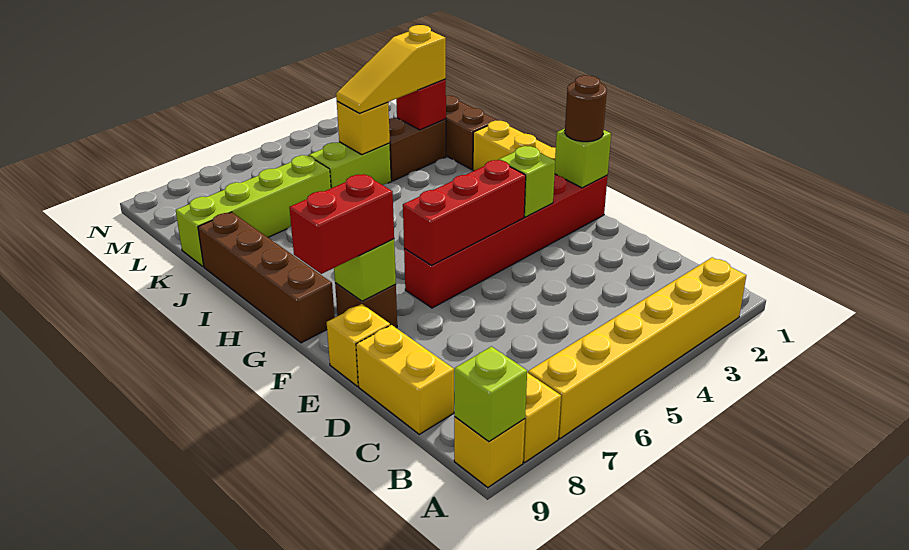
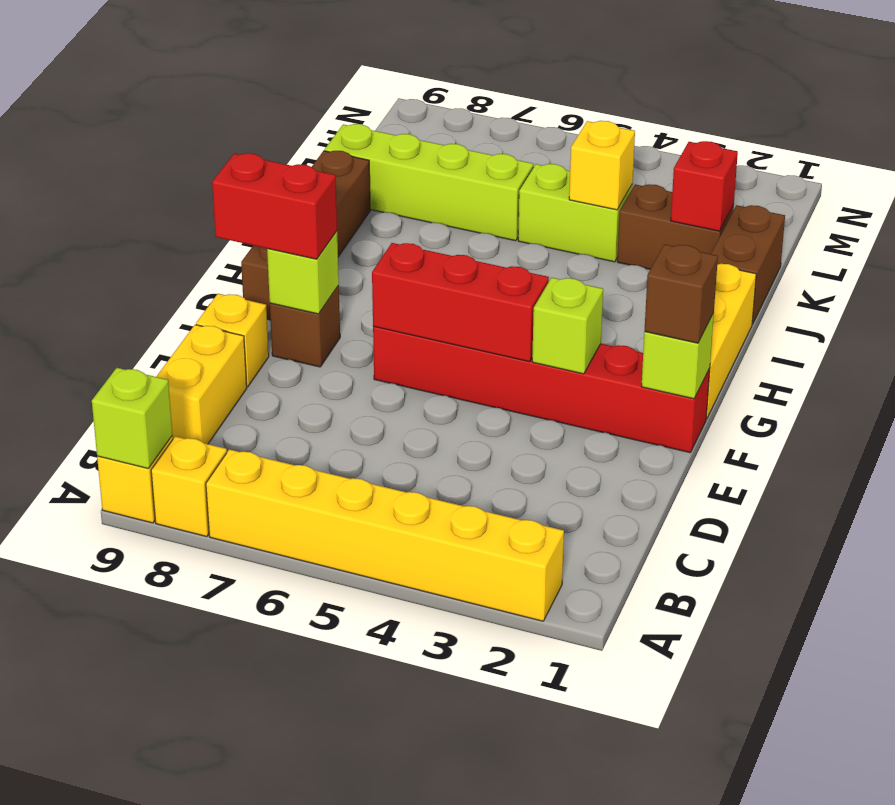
brown 1x1 round brick [565,75,607,142] -> brown 1x1 brick [644,244,718,343]
yellow 1x3 slope [336,25,446,113] -> none

